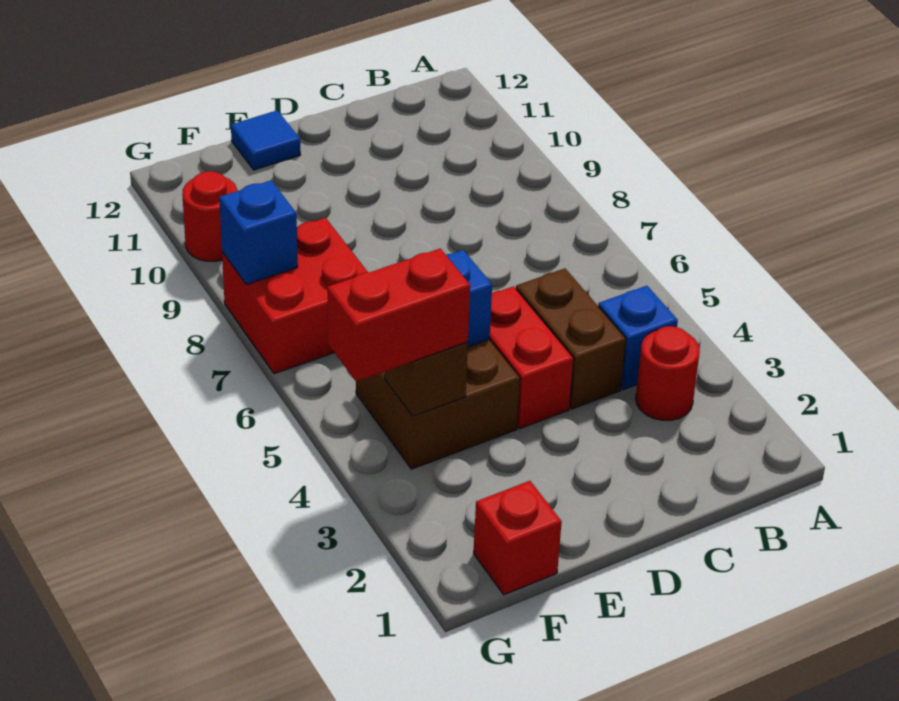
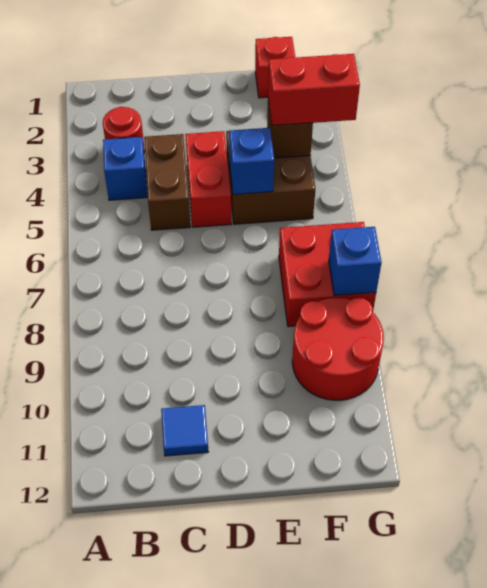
blue 1x1 tile [231,110,300,170] -> blue 1x1 tile moved to [161,405,208,456]
red 1x1 round brick [182,171,237,261] -> red 2x2 round brick [292,298,384,400]

